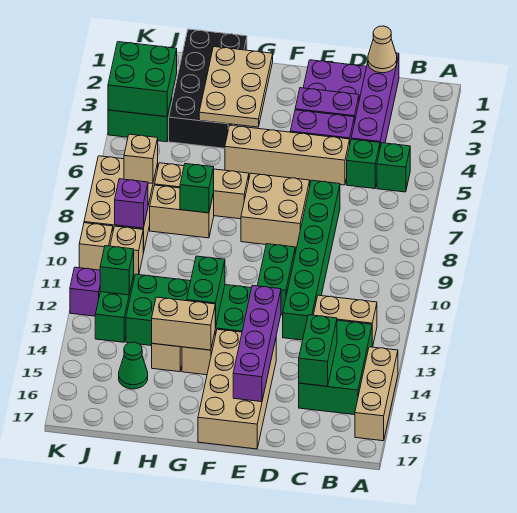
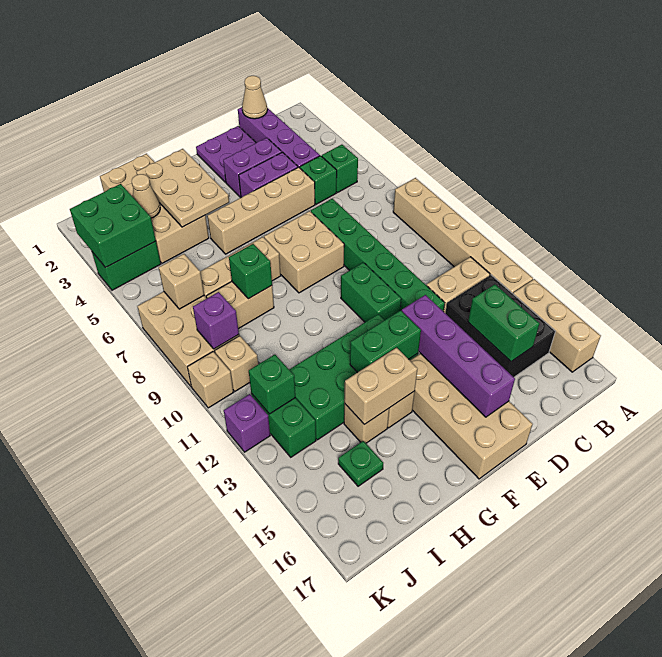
none -> tan 1x6 brick [393,178,533,293]
green 2x3 brick [299,320,372,415] -> black 2x3 brick [445,275,555,377]
green 1x2 brick [187,256,225,327] -> green 1x2 brick turned to [350,310,421,372]
black 2x4 brick [169,29,247,148] -> tan 2x4 brick [100,154,209,263]
none -> tan 1x1 cone [132,174,160,218]
green 1x1 cone [119,342,148,389] -> green 1x1 plate [338,441,383,486]

